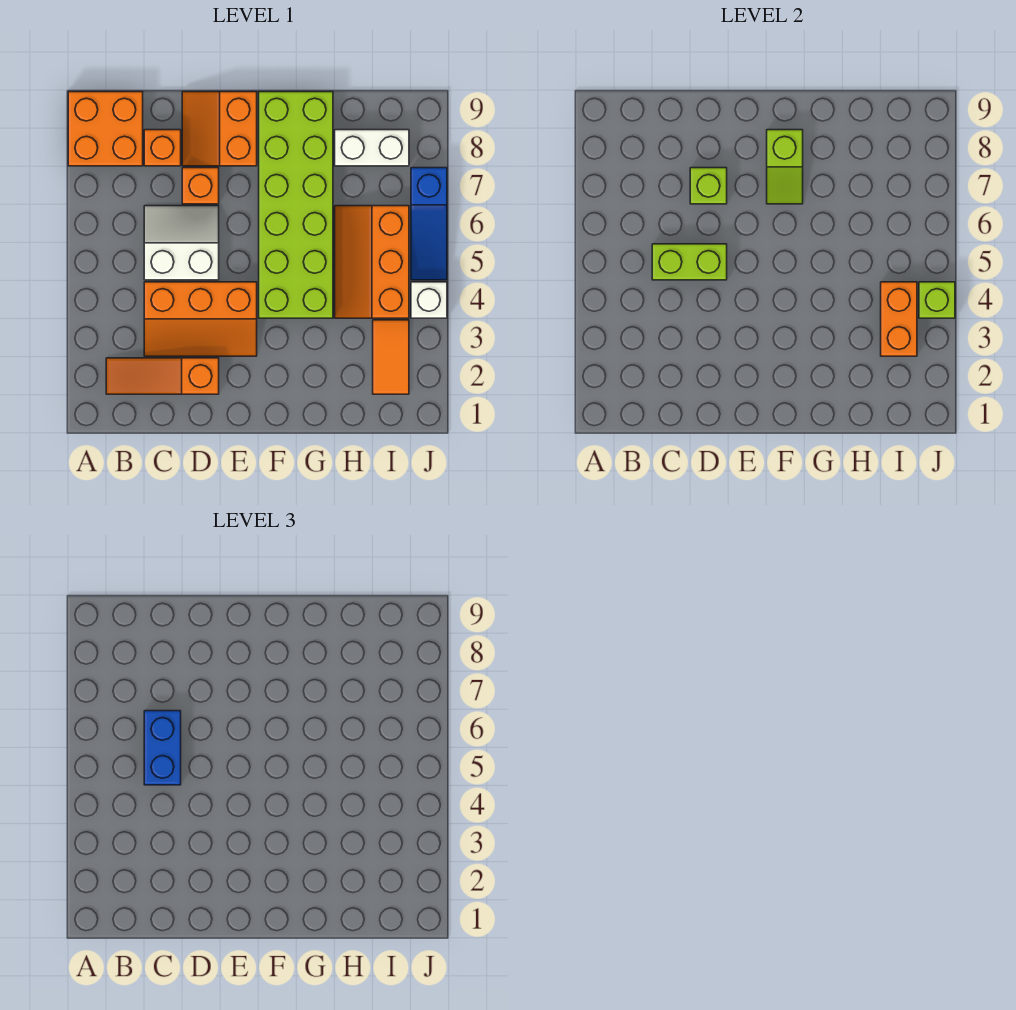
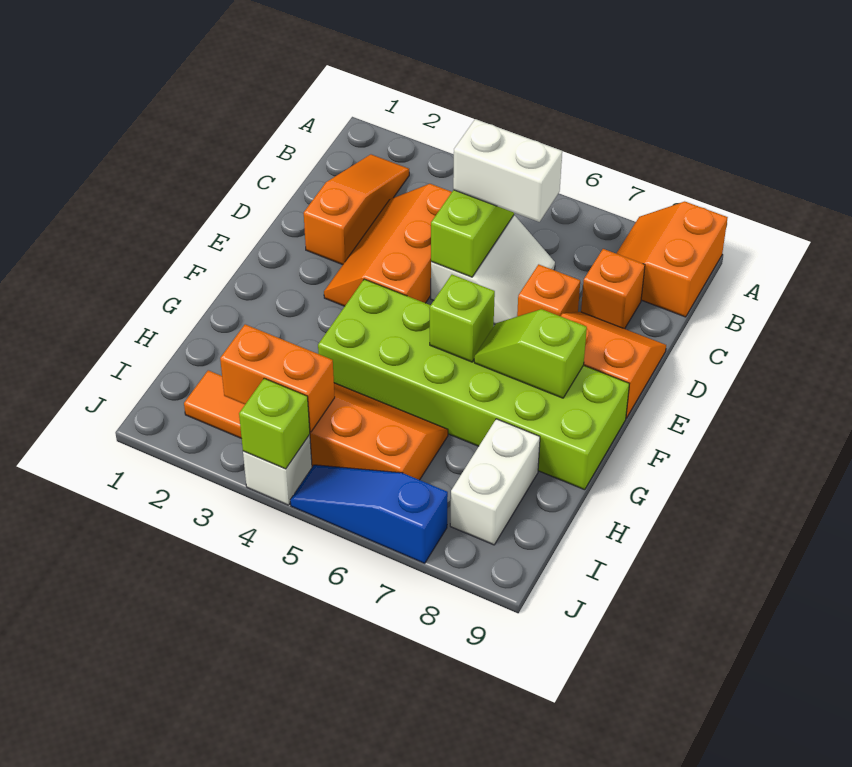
orange 2x2 brick [68,92,143,166] -> orange 2x2 slope [616,202,728,317]
blue 1x2 brick [144,711,181,785] -> white 1x2 brick [453,119,562,222]
lime 1x1 brick [690,168,727,204] -> lime 1x1 brick moved to [430,275,495,362]

